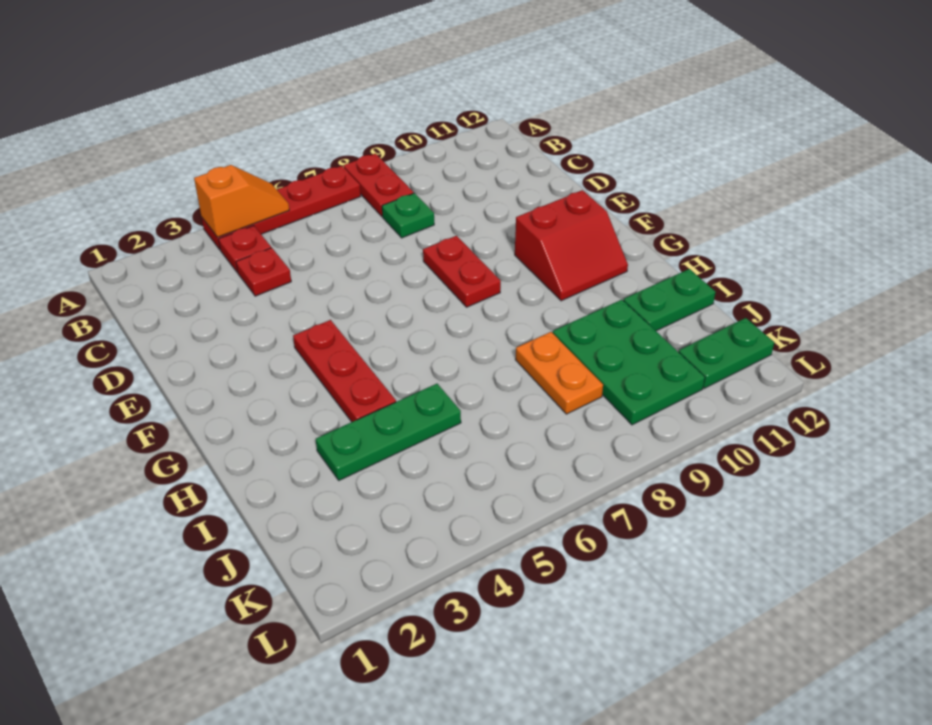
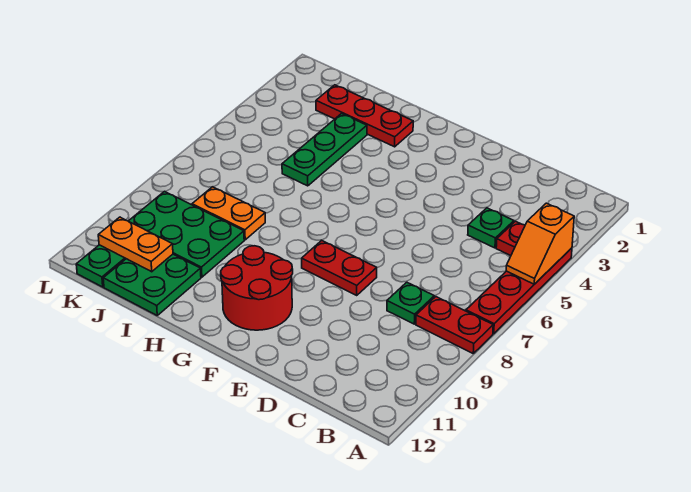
red 1x1 plate [236,248,291,296] -> green 1x1 plate [468,208,514,248]
red 1x3 plate [293,320,396,422] -> red 1x3 plate moved to [316,85,413,147]
red 2x2 slope [515,190,628,301] -> red 2x2 round brick [221,246,293,330]
green 1x2 plate [623,269,716,331] -> green 2x2 plate [103,254,201,315]
none -> orange 1x2 plate [98,217,173,272]

